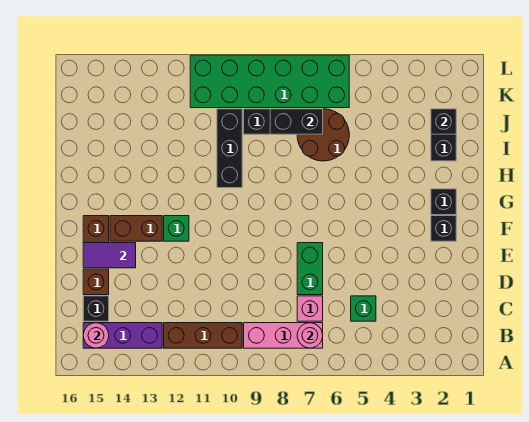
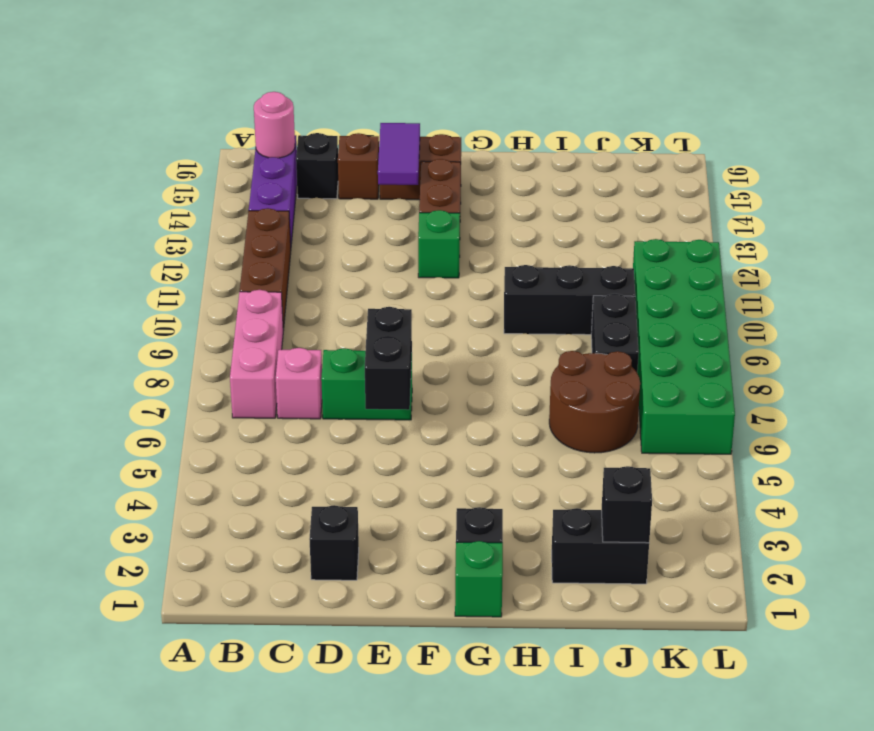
pink 1x1 round brick [297,323,323,348] -> none
green 1x1 brick [351,296,376,321] -> green 1x1 brick moved to [455,541,503,617]
black 1x1 brick [431,216,456,241] -> black 1x1 brick moved to [309,505,359,580]
black 1x2 brick [270,109,323,134] -> black 1x2 brick moved to [365,307,412,410]

